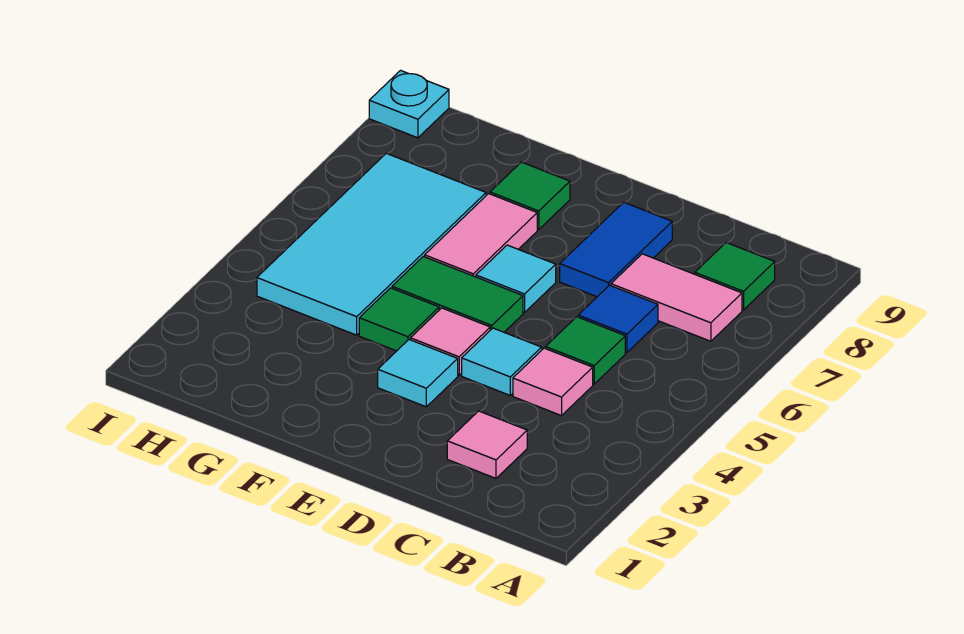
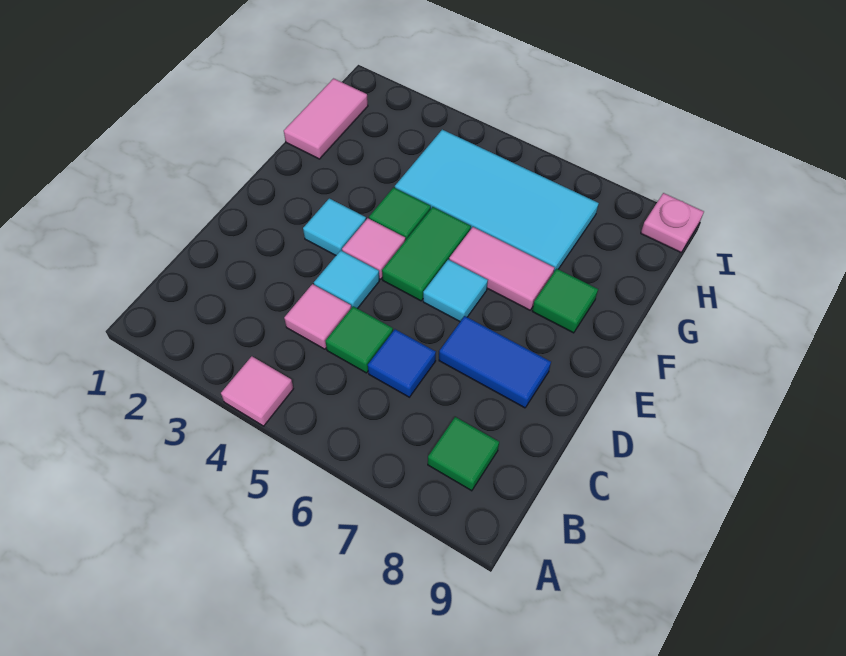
pink 1x2 tile [611,254,742,341] -> pink 1x2 tile moved to [284,79,368,159]
pink 1x1 tile [447,411,527,478] -> pink 1x1 tile moved to [221,356,294,426]
cyan 1x1 plate [369,70,449,138] -> pink 1x1 plate [641,193,704,252]

